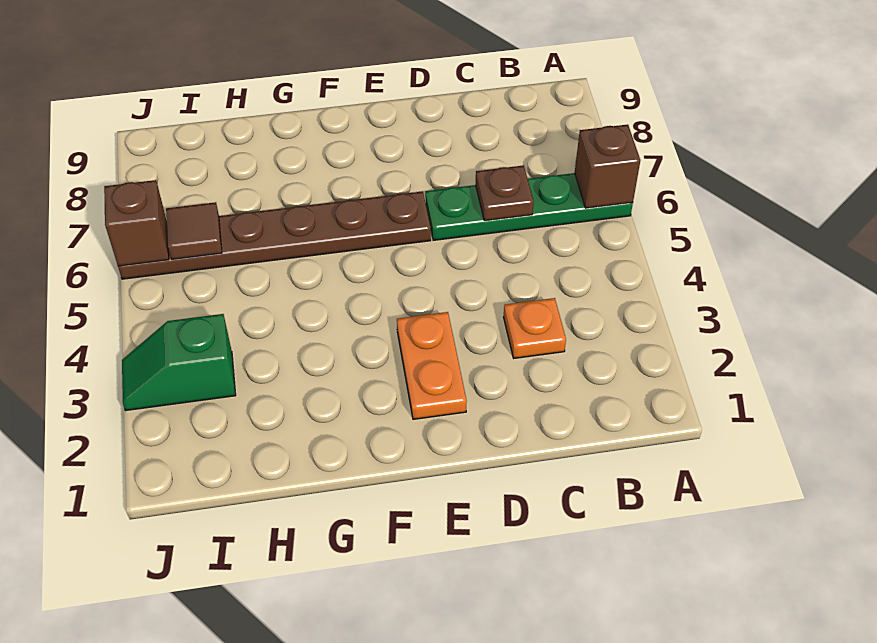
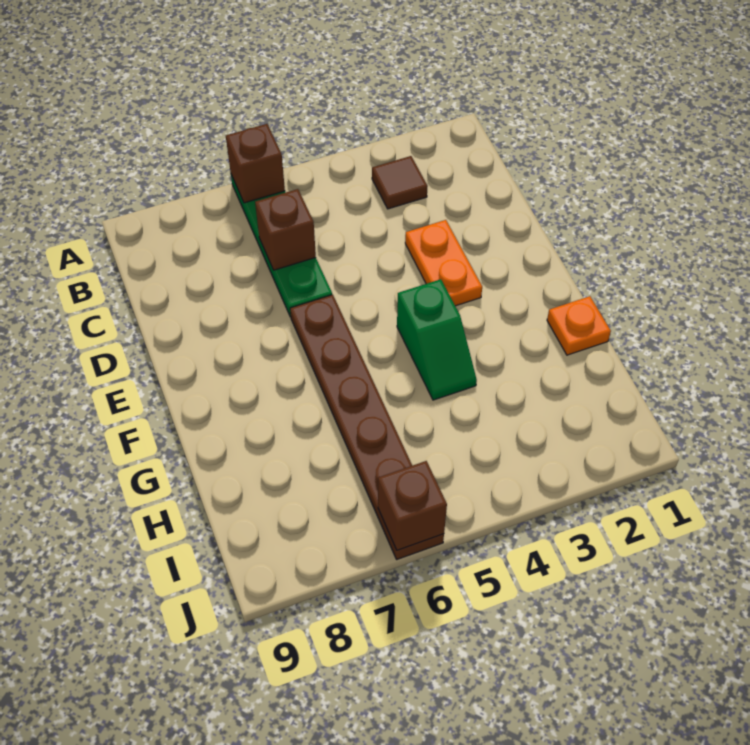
orange 1x1 plate [504,298,566,358] -> orange 1x1 plate moved to [547,296,611,355]
brown 1x1 plate [476,165,534,221] -> brown 1x1 brick [255,189,316,270]
orange 1x2 plate [397,312,467,419] -> orange 1x2 plate turned to [405,220,482,306]
green 1x2 slope [122,314,236,411] -> green 1x2 slope moved to [397,279,477,400]
brown 1x1 tile [166,202,222,259] -> brown 1x1 tile moved to [372,156,428,209]

